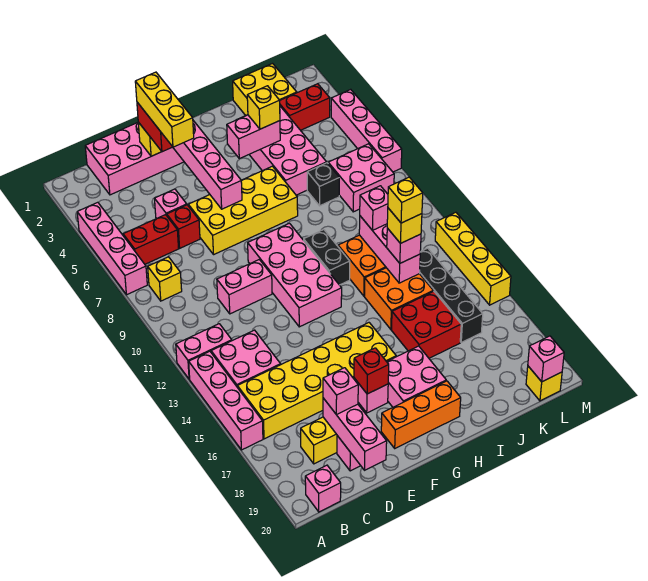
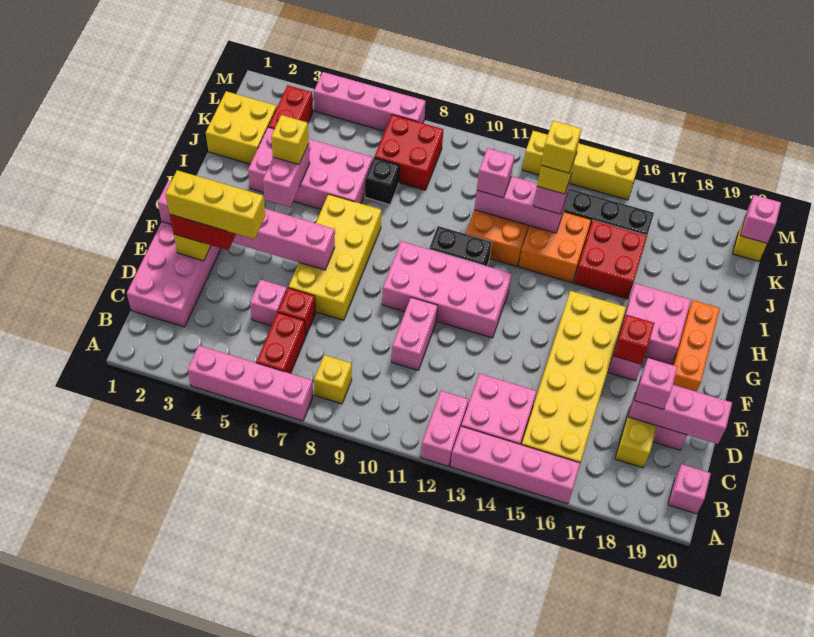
pink 2x2 brick [328,144,394,212] -> red 2x2 brick [374,115,443,190]

